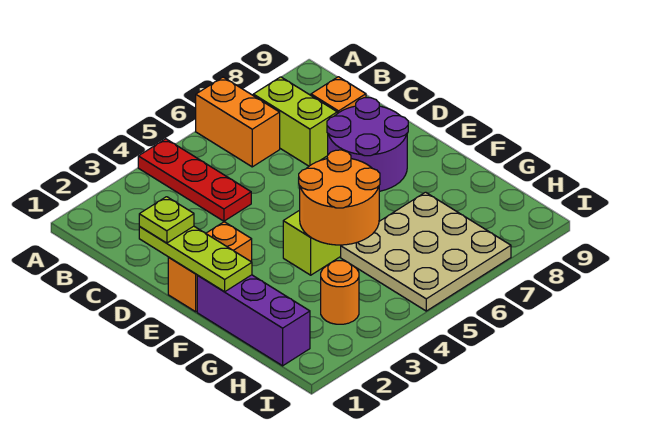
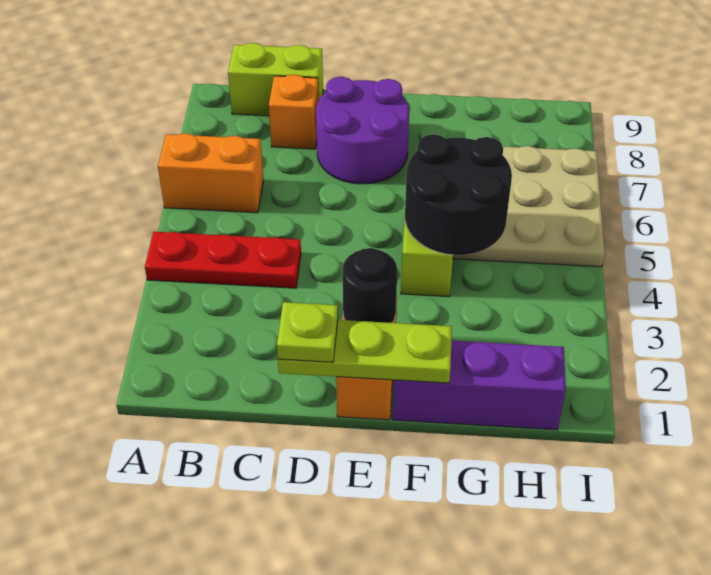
lime 1x2 brick [253,77,337,166] -> lime 1x2 brick moved to [228,43,323,116]
none -> black 1x1 round brick [343,248,397,323]
orange 2x2 round brick [298,150,380,245] -> black 2x2 round brick [405,134,512,255]
orange 1x1 round brick [321,261,359,324] -> none

